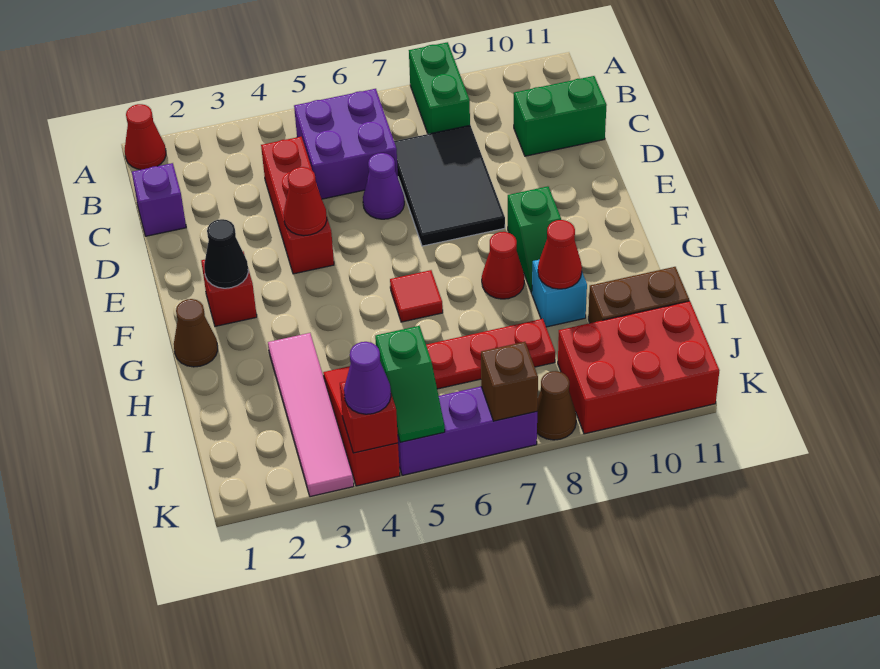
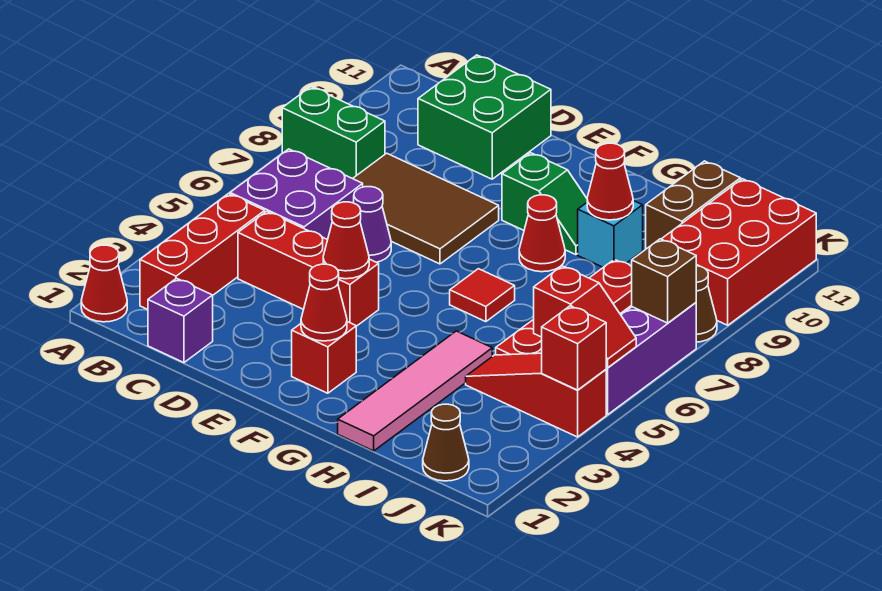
none -> red 1x3 brick [140,194,265,309]
black 2x3 tile [394,125,505,246] -> brown 2x3 tile [353,153,499,264]
green 1x2 brick [514,76,607,156] -> green 2x2 brick [418,55,551,179]
black 1x1 cone [204,219,248,288] -> red 1x1 cone [301,264,347,341]
brown 1x1 cone [174,299,218,367] -> brown 1x1 cone moved to [423,404,469,481]
pink 1x4 tile [268,333,354,497] -> pink 1x4 tile turned to [338,331,492,451]
green 1x2 slope [375,326,445,442] -> red 1x2 slope [534,266,636,368]
purple 1x1 cone [344,342,391,414] -> none

